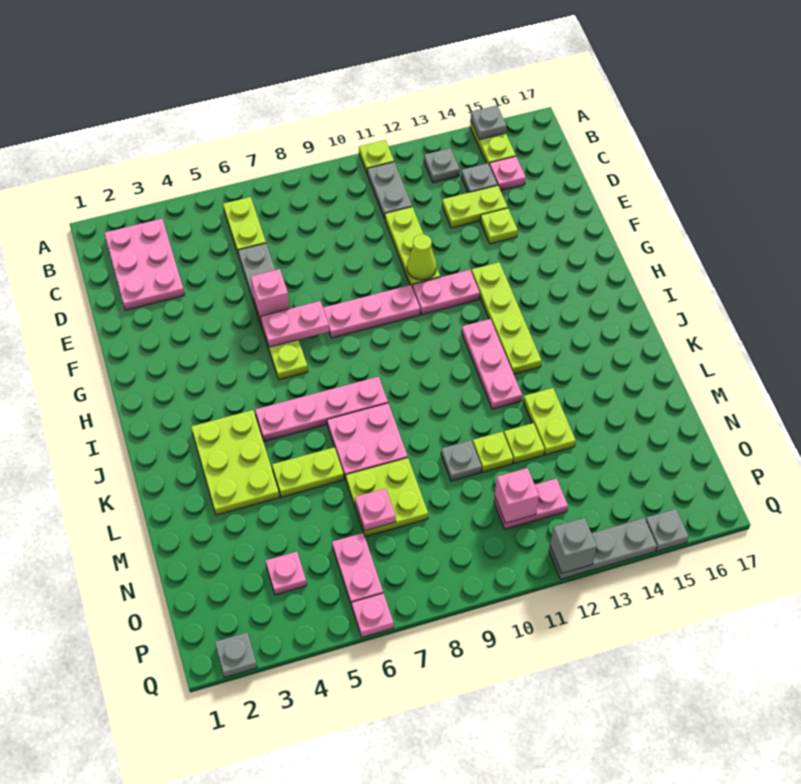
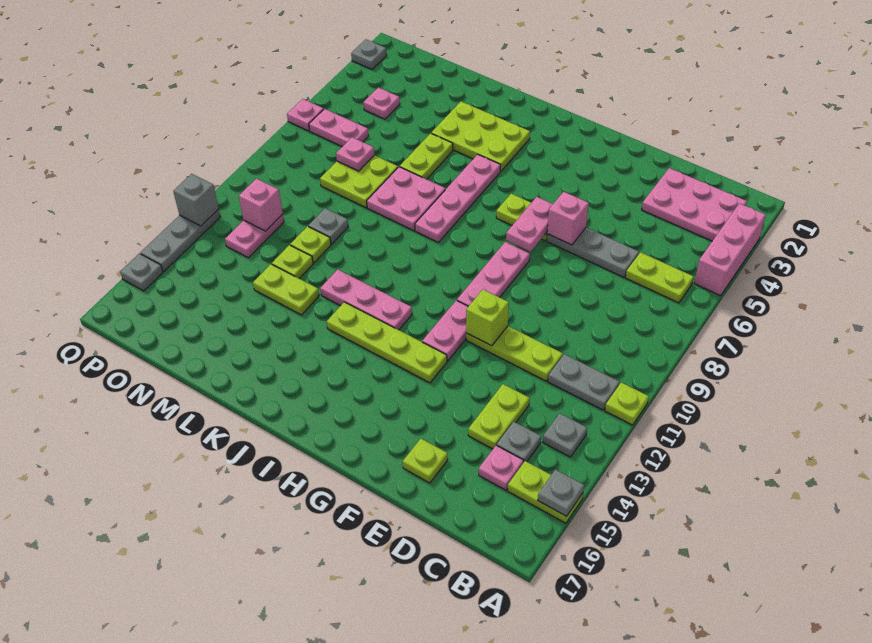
none -> pink 1x3 brick [694,203,766,296]
lime 1x1 plate [480,208,518,244] -> lime 1x1 plate moved to [403,439,448,483]
lime 1x1 cone [407,234,437,280] -> lime 1x1 brick [466,290,509,346]

